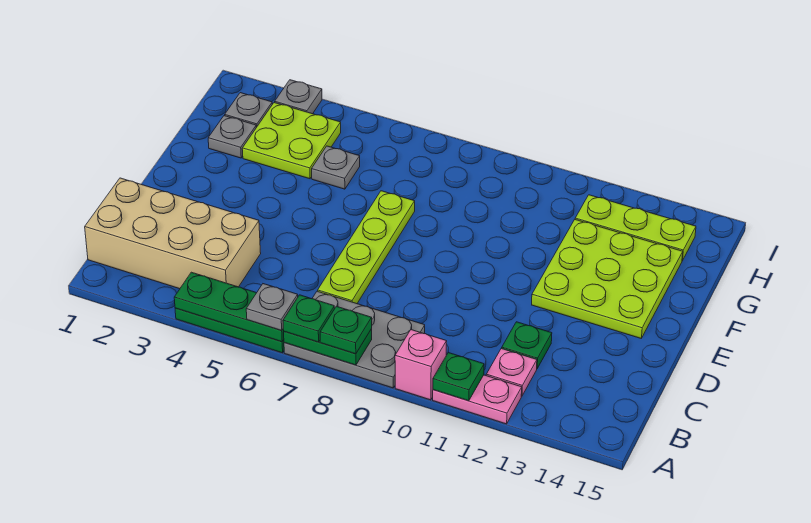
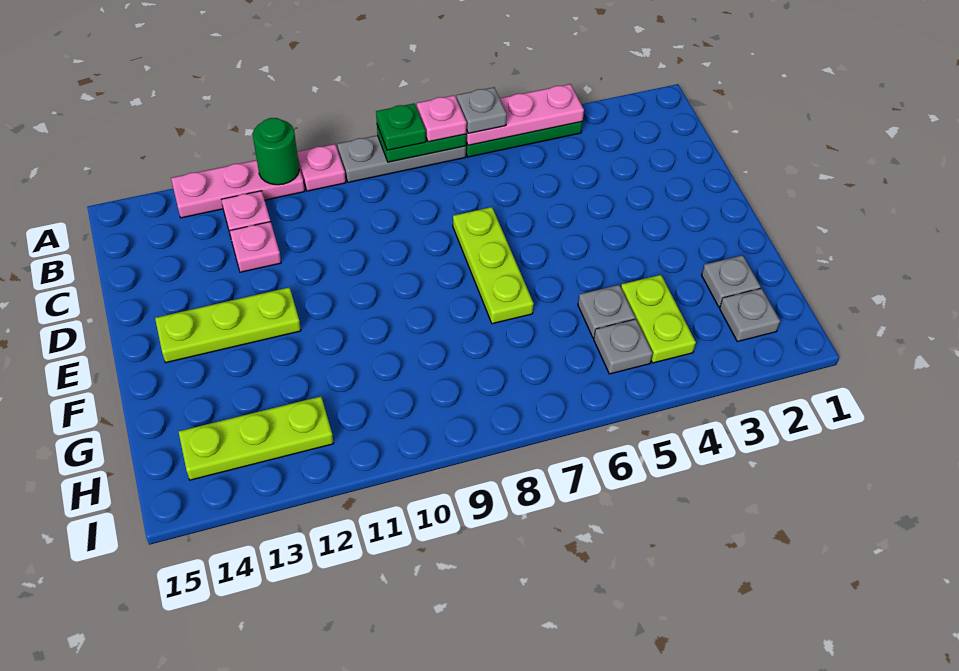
green 1x3 plate [174,272,284,342] -> pink 1x3 plate [466,84,584,145]
grey 2x3 plate [284,291,425,388] -> grey 1x3 plate [337,135,466,182]
green 1x1 plate [283,295,335,342] -> pink 1x1 plate [417,95,467,142]
pink 1x1 brick [395,330,447,400] -> pink 1x1 plate [297,144,346,191]
pink 1x2 plate [433,375,522,424] -> pink 1x3 plate [171,160,305,218]
green 1x1 plate [433,353,484,401] -> green 1x1 round brick [253,118,299,185]
tan 2x4 brick [85,178,261,289] -> none
lime 1x4 plate [318,191,415,304] -> lime 1x3 plate [453,207,534,324]
green 1x1 plate [502,322,552,368] -> pink 1x1 plate [229,222,281,272]
lime 3x3 plate [532,220,683,338] -> lime 1x3 plate [155,287,301,363]
lime 2x2 plate [242,103,341,179] -> lime 1x2 plate [621,275,696,363]
grey 1x1 plate [275,80,322,114] -> grey 1x1 plate moved to [594,319,653,374]

